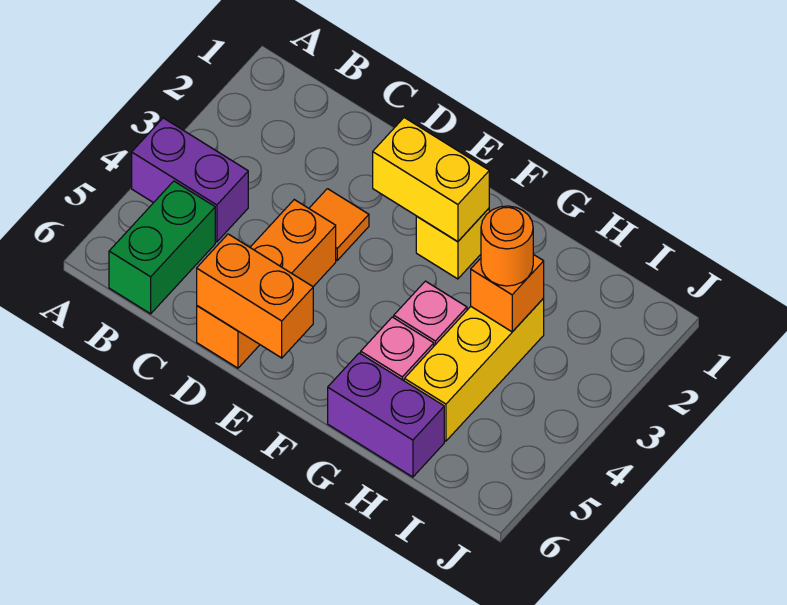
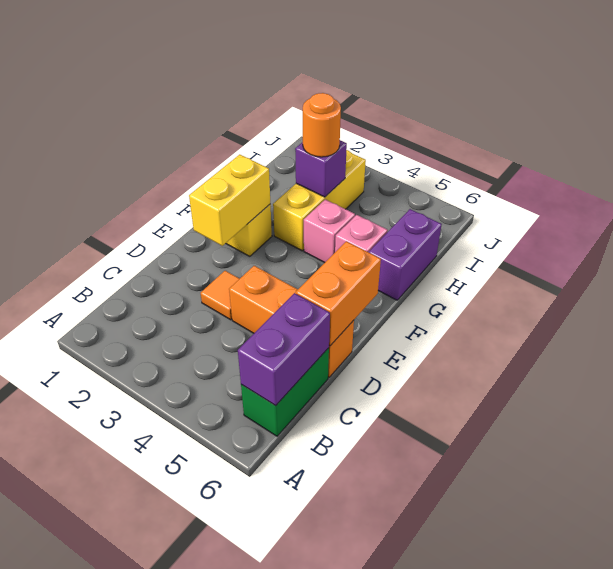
purple 1x2 brick [132,118,248,242] -> purple 1x2 brick moved to [238,293,330,406]
green 1x2 brick [109,181,215,314] -> green 1x2 brick turned to [241,348,329,436]
yellow 1x3 brick [404,298,544,441] -> yellow 1x3 brick turned to [273,150,366,251]
orange 1x1 brick [471,254,544,332] -> purple 1x1 brick [295,140,347,197]

